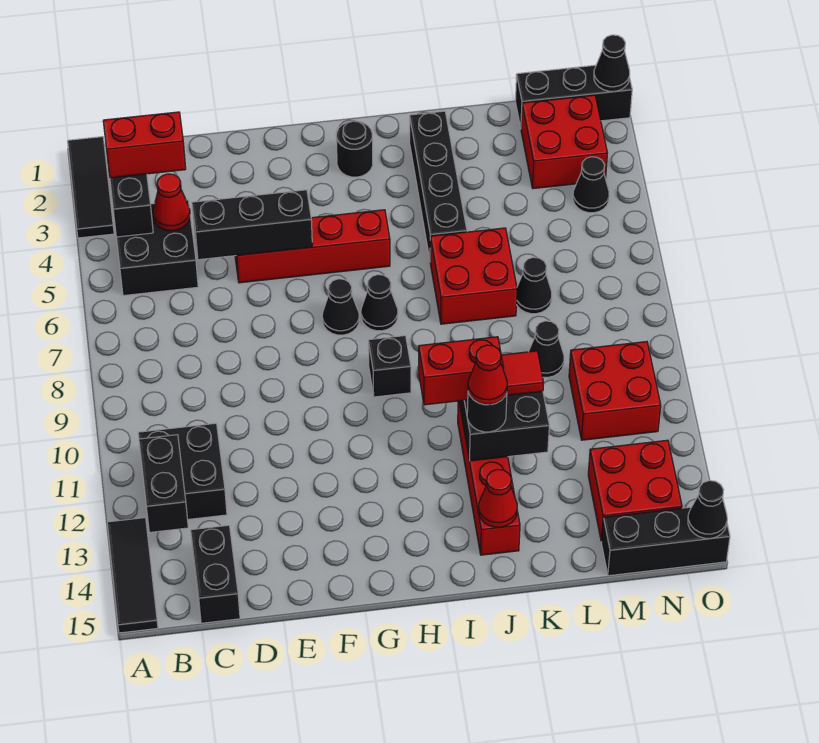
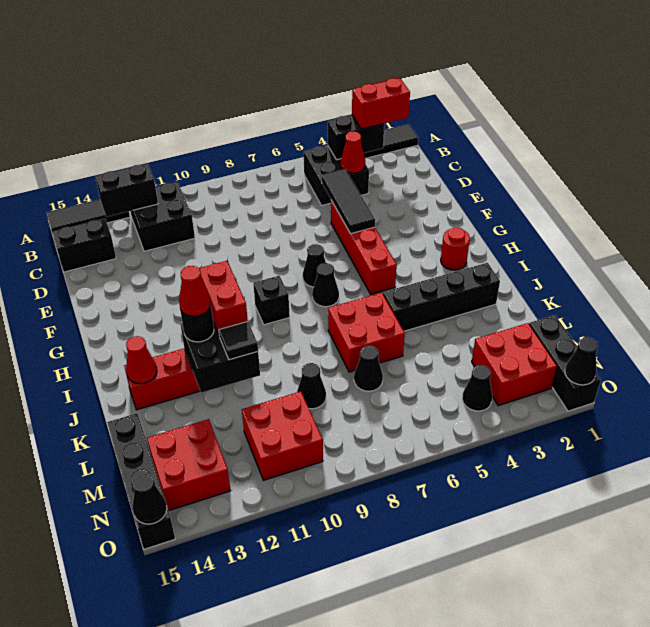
red 1x2 brick [103,112,186,178] -> red 1x2 brick turned to [352,78,410,129]
black 1x3 brick [192,190,312,260] -> black 1x3 tile [322,169,375,234]
black 1x1 round brick [336,121,373,177] -> red 1x1 round brick [441,228,470,270]
red 1x1 tile [501,351,544,395] -> black 1x1 tile [219,322,258,360]
black 1x3 brick [601,507,730,576] -> black 1x4 brick [107,413,175,549]

